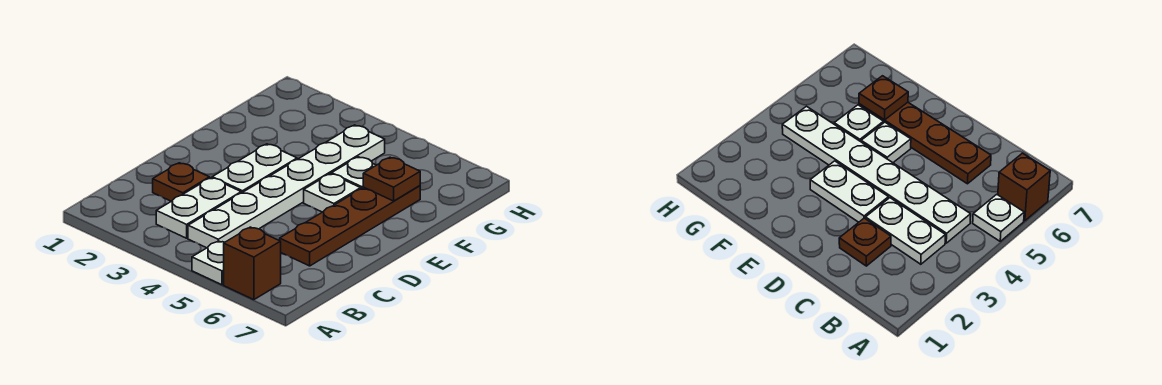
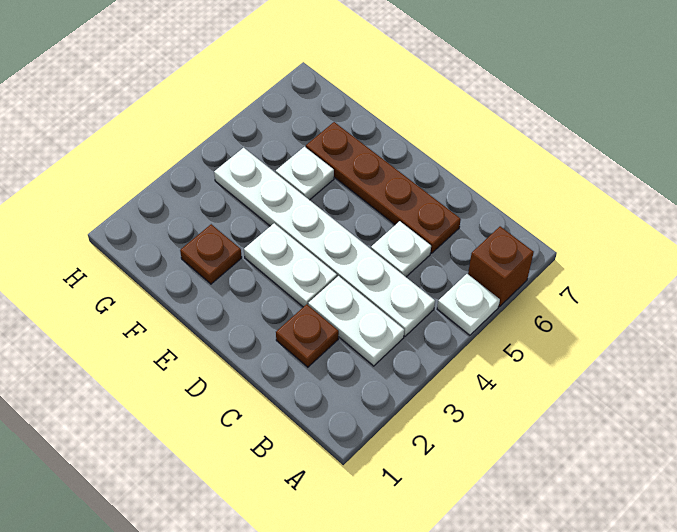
white 1x1 plate [304,174,361,212] -> white 1x1 plate moved to [371,221,431,277]
brown 1x1 plate [363,157,420,201] -> brown 1x1 plate moved to [180,224,242,284]

